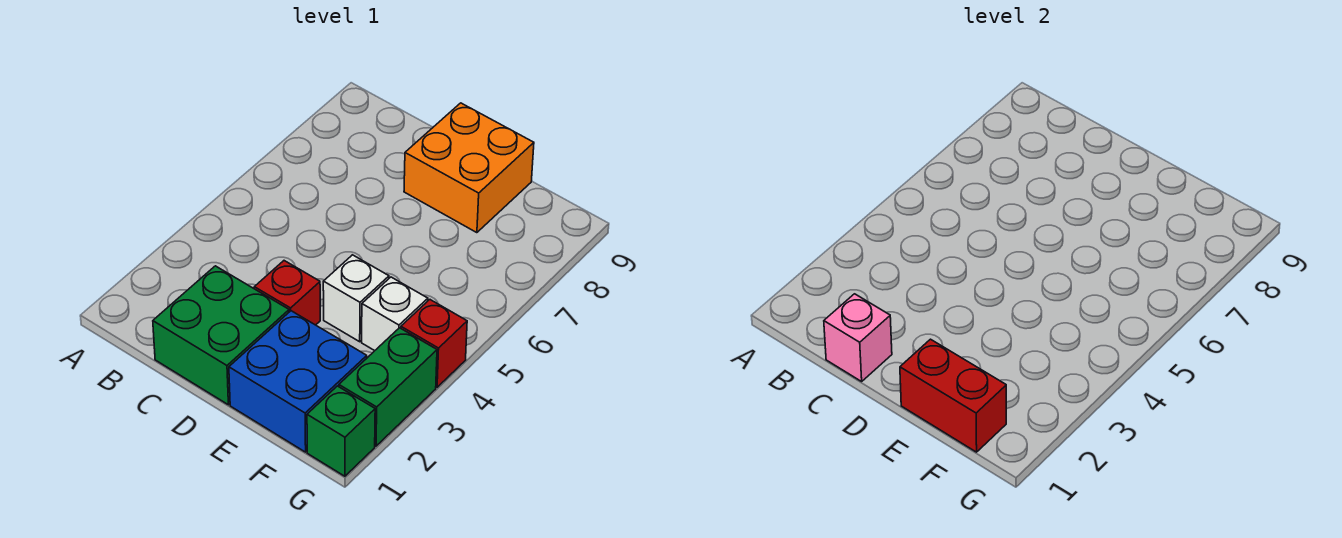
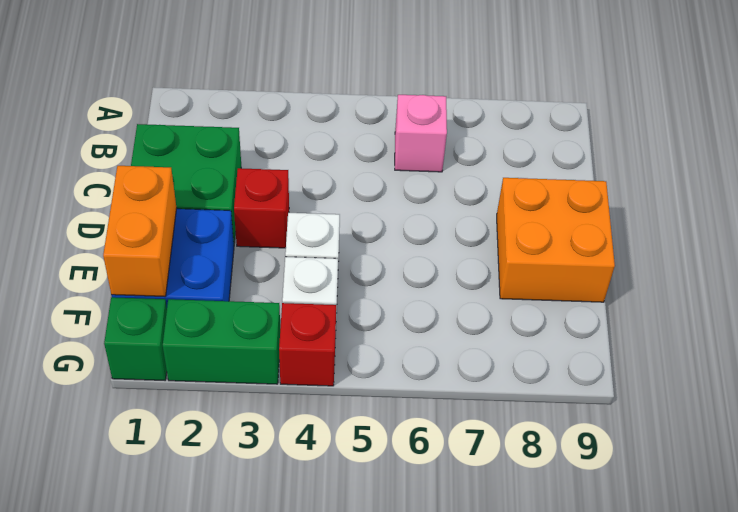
pink 1x1 brick [824,294,892,381] -> pink 1x1 brick moved to [395,95,447,172]
red 1x2 brick [900,339,1006,452] -> orange 1x2 brick [103,166,177,296]

